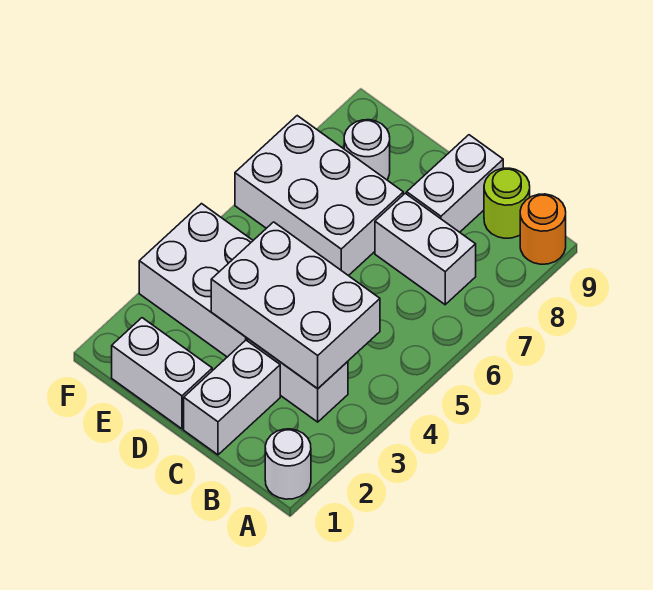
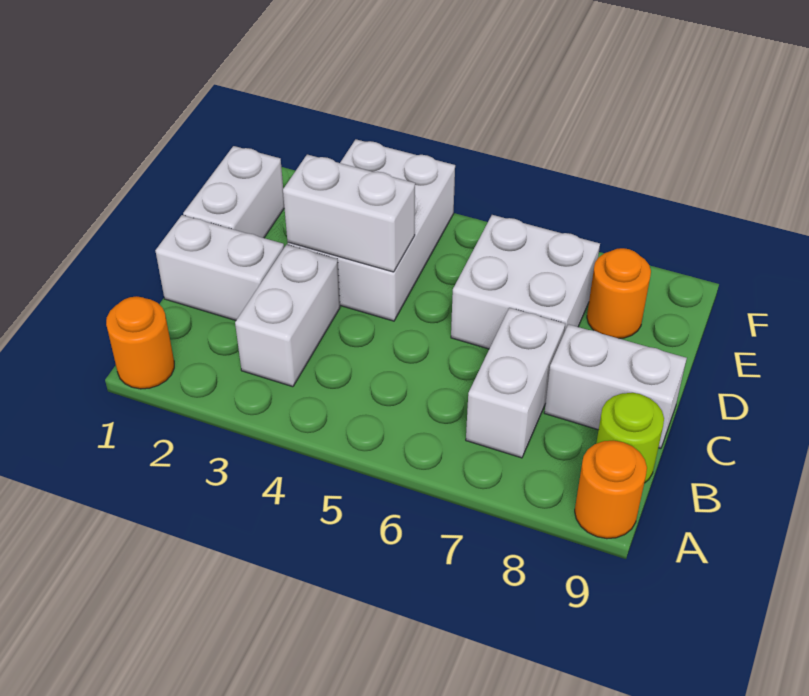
white 1x1 round brick [265,429,311,499] -> orange 1x1 round brick [106,296,174,389]
white 2x3 brick [211,222,380,389] -> white 1x2 brick [283,155,415,272]
white 2x3 brick [235,116,403,276] -> white 2x2 brick [451,215,600,349]
white 1x1 round brick [344,120,390,180] -> orange 1x1 round brick [587,248,651,338]

